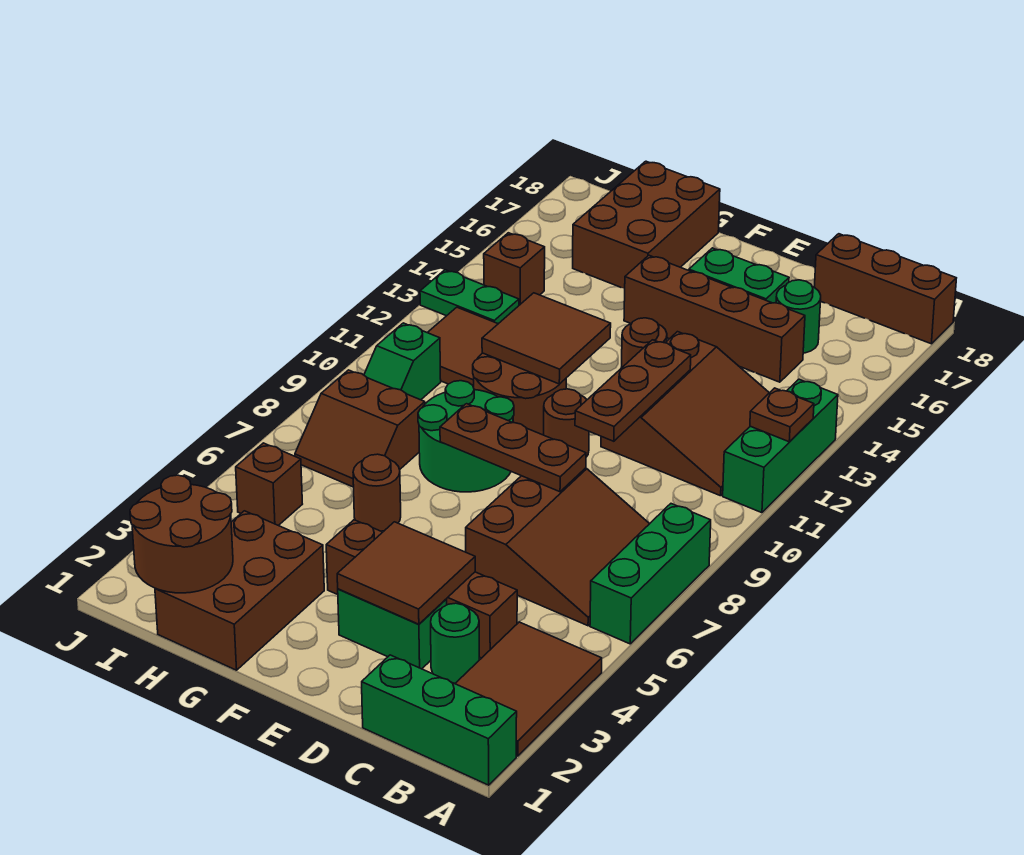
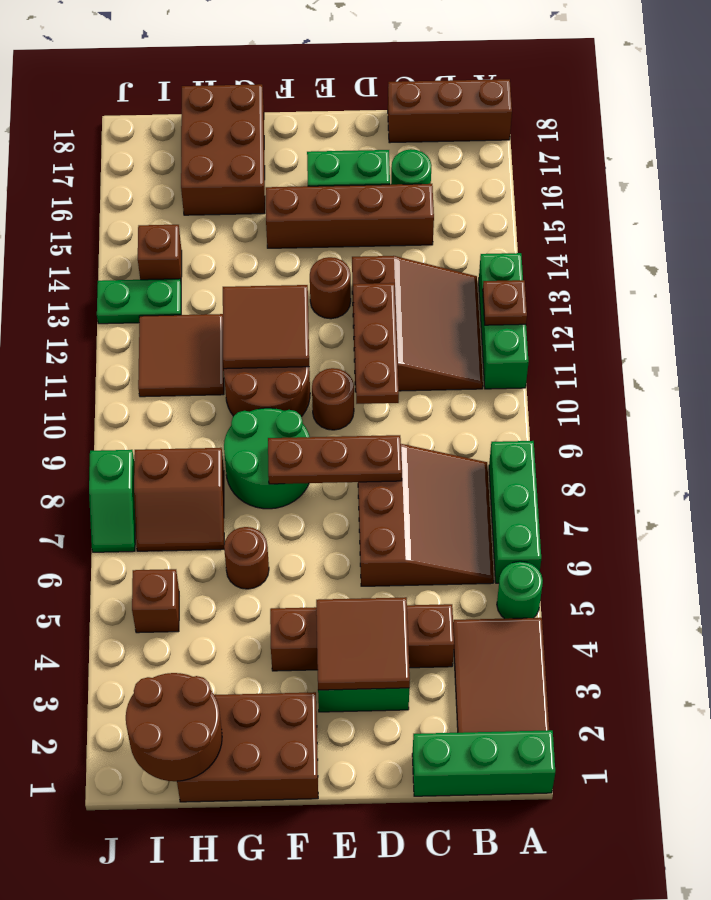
green 1x1 round brick [431,603,479,683] -> green 1x1 round brick moved to [497,561,543,619]
brown 2x3 brick [155,511,324,670] -> brown 2x3 brick turned to [177,692,318,802]
green 1x2 slope [364,323,441,400] -> green 1x2 slope moved to [89,450,135,552]

